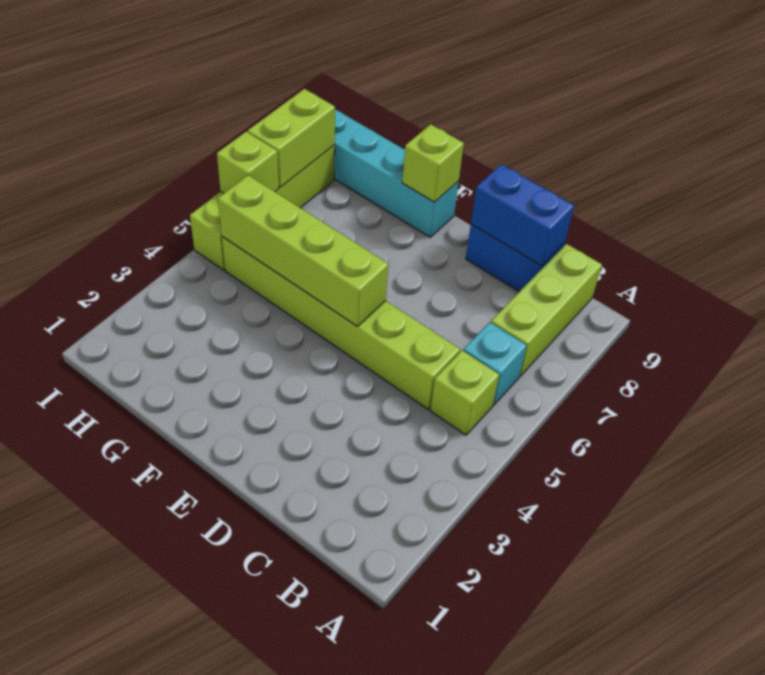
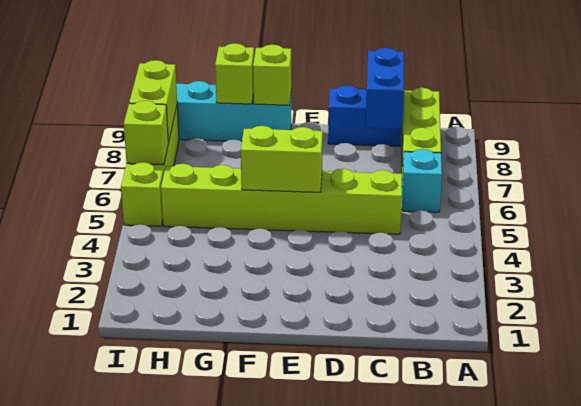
lime 1x1 brick [430,350,499,435] -> lime 1x1 brick moved to [215,43,254,104]
blue 1x2 brick [471,164,574,266] -> blue 1x2 brick turned to [366,48,404,129]
lime 1x4 brick [218,175,388,326] -> lime 1x2 brick [241,126,323,192]

